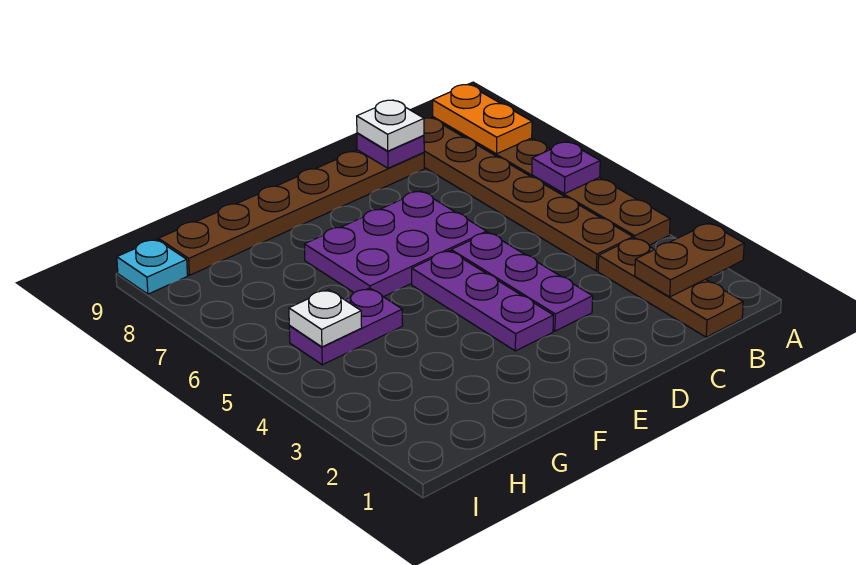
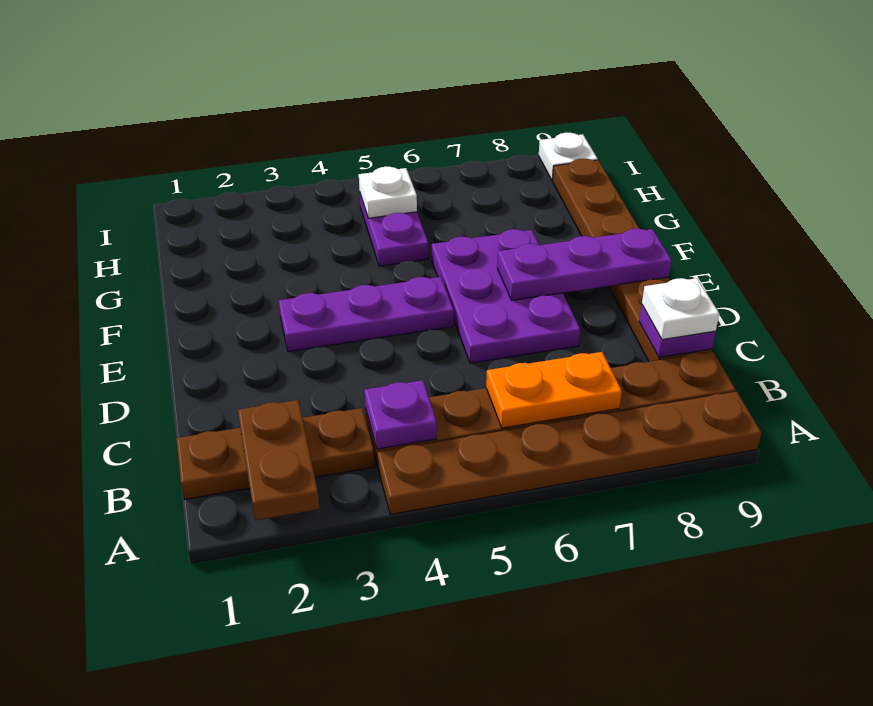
purple 1x1 plate [532,142,600,194] -> purple 1x1 plate moved to [365,380,437,449]
orange 1x2 plate [433,85,532,154] -> orange 1x2 plate moved to [486,352,622,428]
purple 1x3 plate [451,232,593,331] -> purple 1x3 plate moved to [497,229,672,300]
cyan 1x1 plate [117,239,187,294] -> white 1x1 plate [539,133,598,180]

